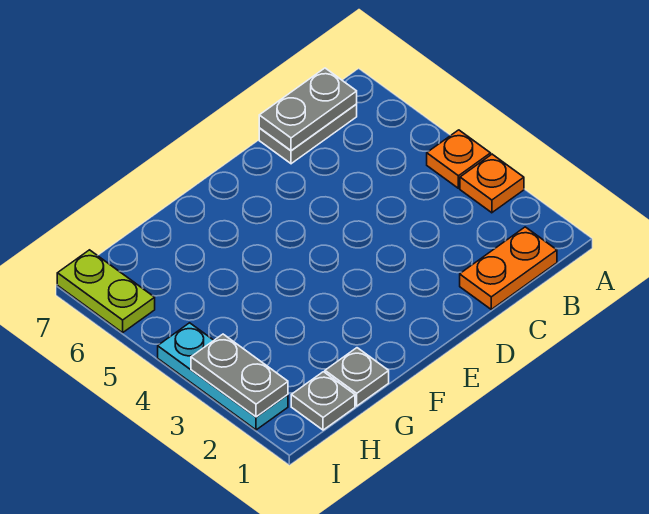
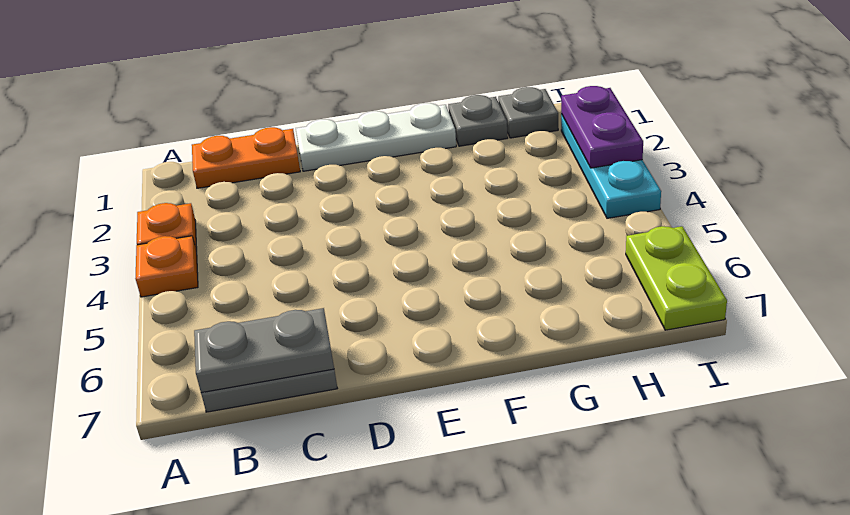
none -> white 1x3 plate [296,103,456,171]
grey 1x2 plate [191,334,288,417] -> purple 1x2 plate [561,86,643,168]

